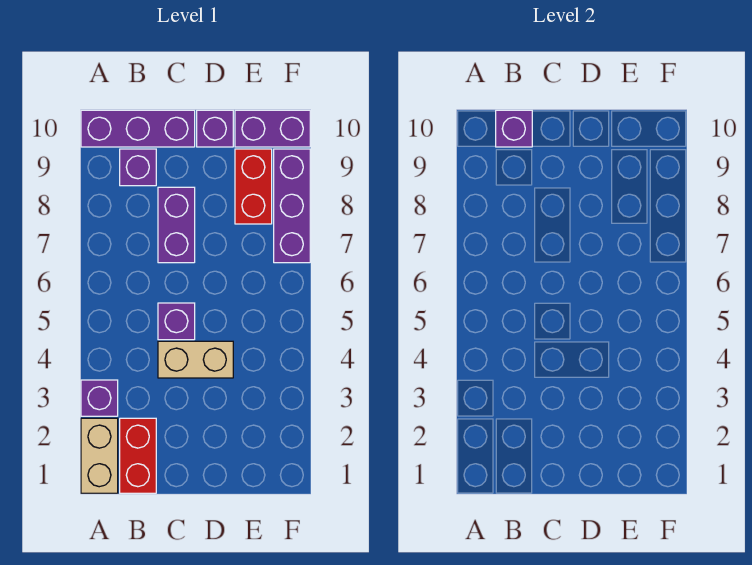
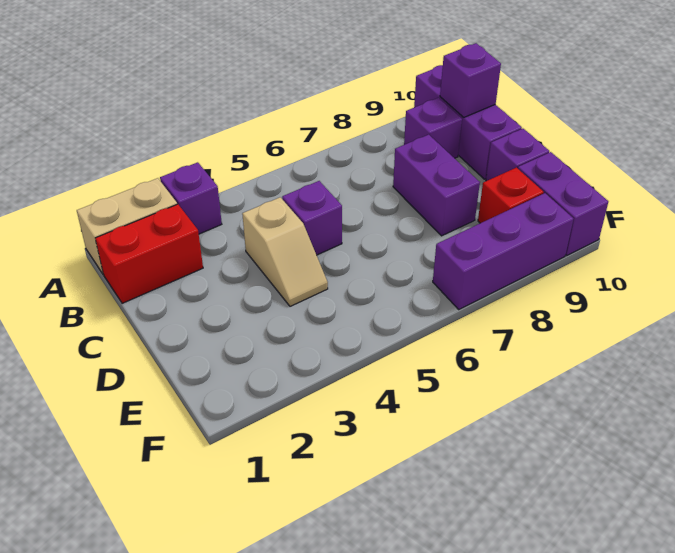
tan 1x2 brick [158,341,233,378] -> tan 1x2 slope [242,197,328,306]
purple 1x2 brick [158,187,195,263] -> purple 1x2 brick turned to [393,135,480,236]
red 1x2 brick [235,149,272,224] -> red 1x1 brick [478,167,544,223]

